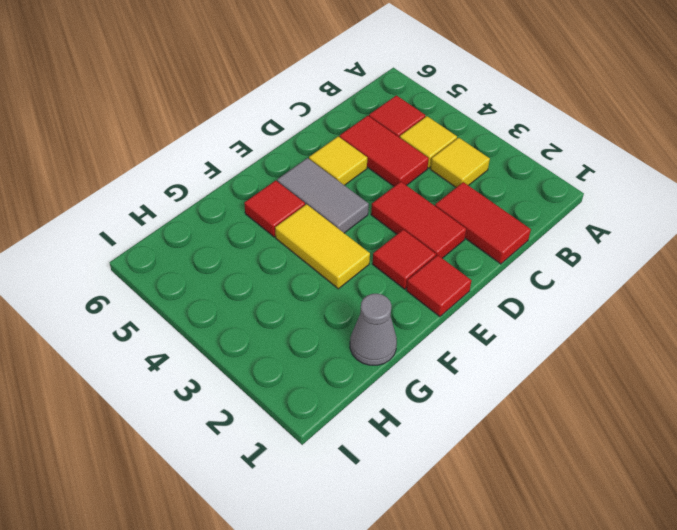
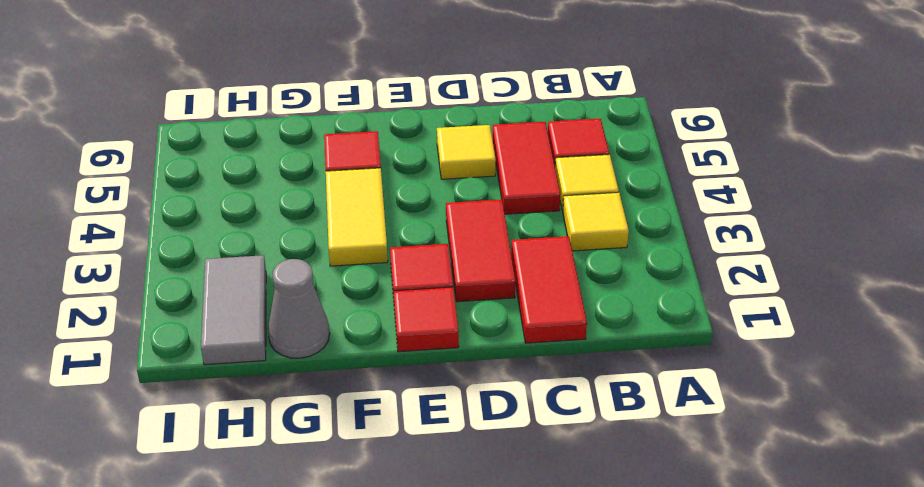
grey 1x2 tile [277,158,369,233] -> grey 1x2 tile moved to [201,255,266,365]

